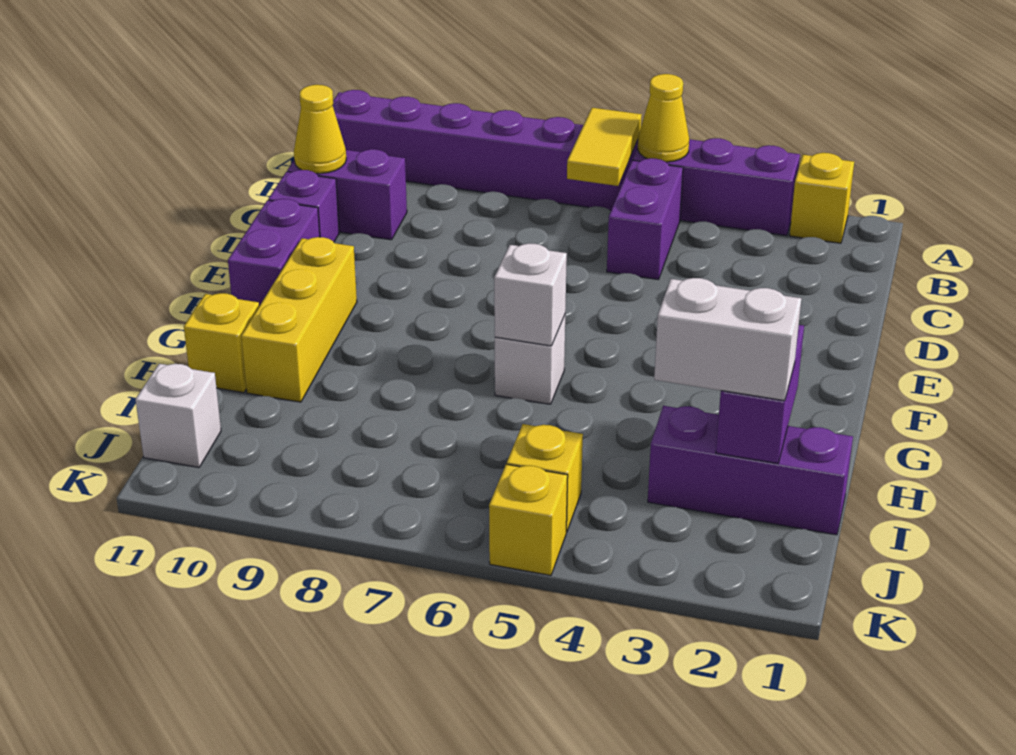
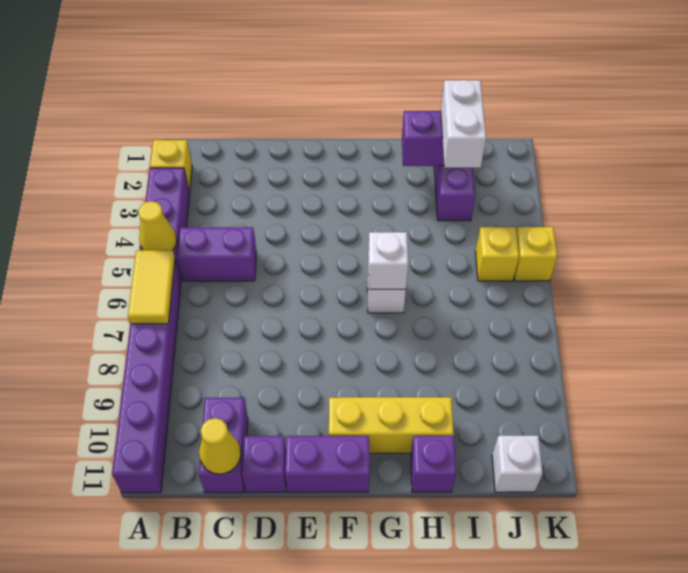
yellow 1x2 tile [567,108,642,186] -> yellow 1x2 tile turned to [128,250,175,324]
yellow 1x1 brick [184,293,259,393] -> purple 1x1 brick [411,436,456,492]

